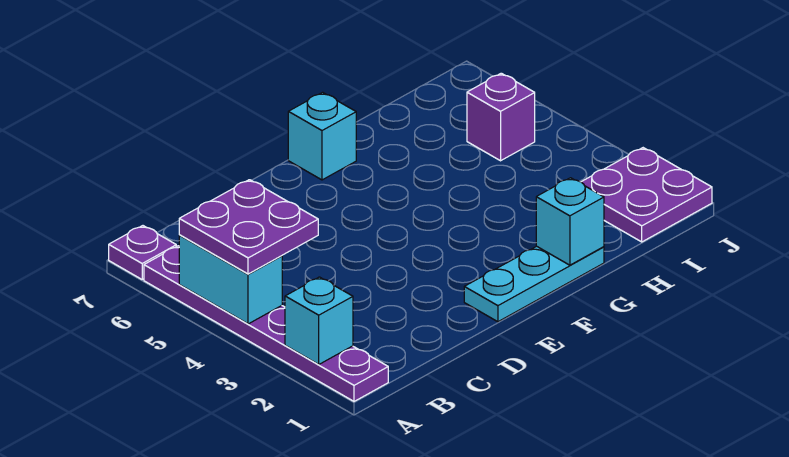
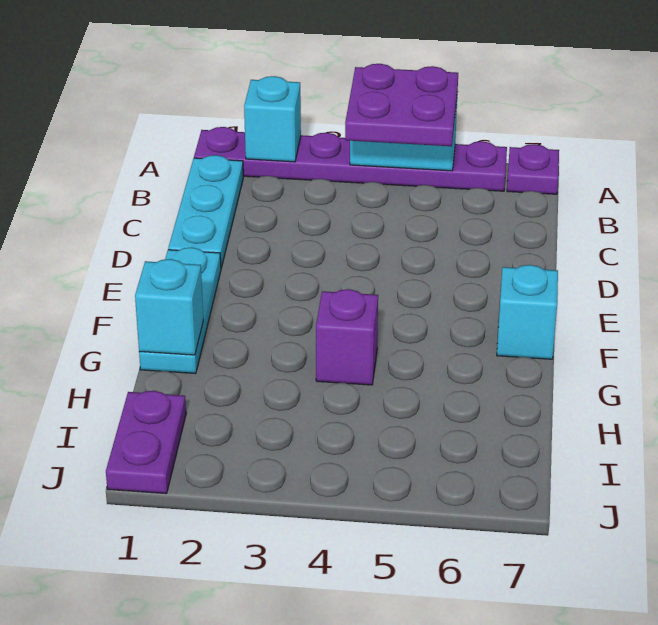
none -> cyan 1x3 plate [168,155,243,268]
purple 2x2 plate [582,148,712,242] -> purple 1x2 plate [106,391,186,494]
purple 1x1 brick [467,73,535,161] -> purple 1x1 brick moved to [316,289,378,385]

